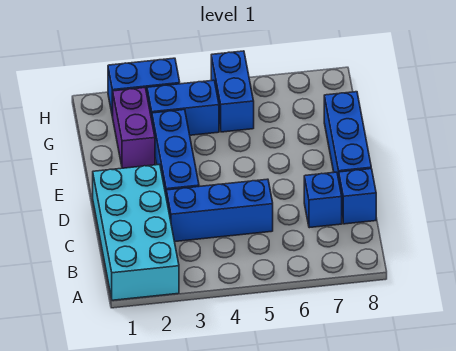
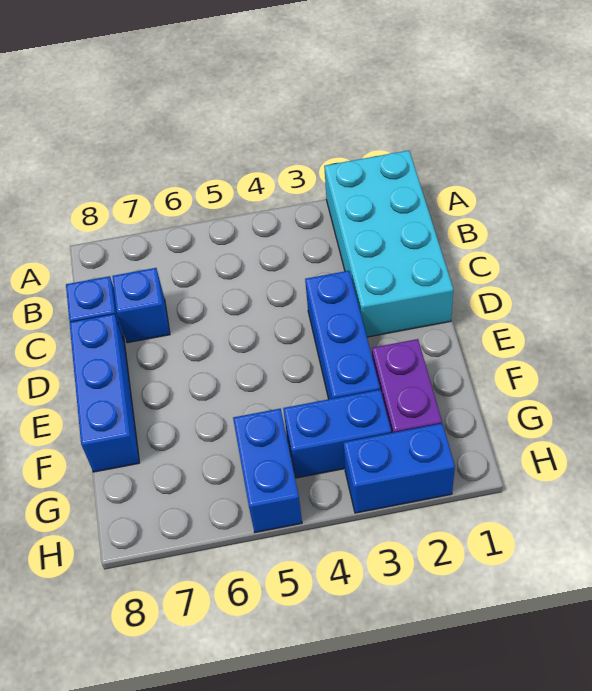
blue 1x3 brick [166,179,273,242] -> none

